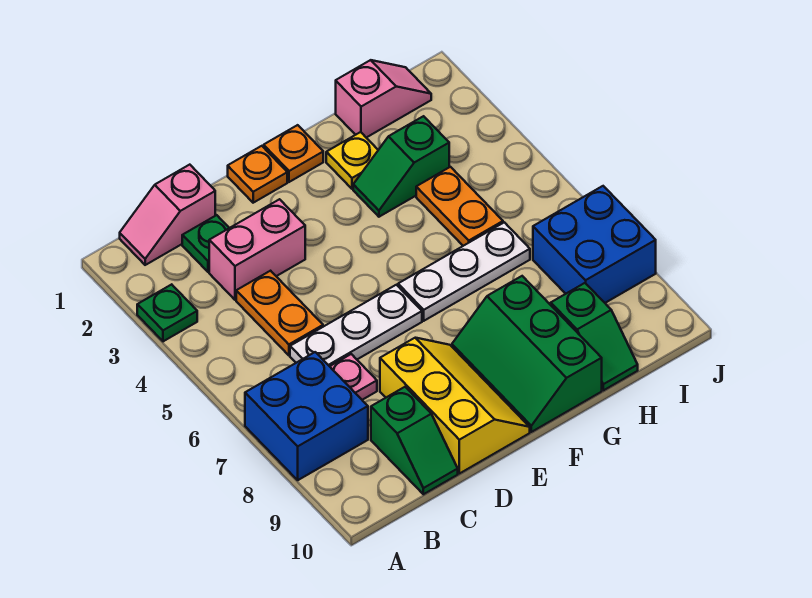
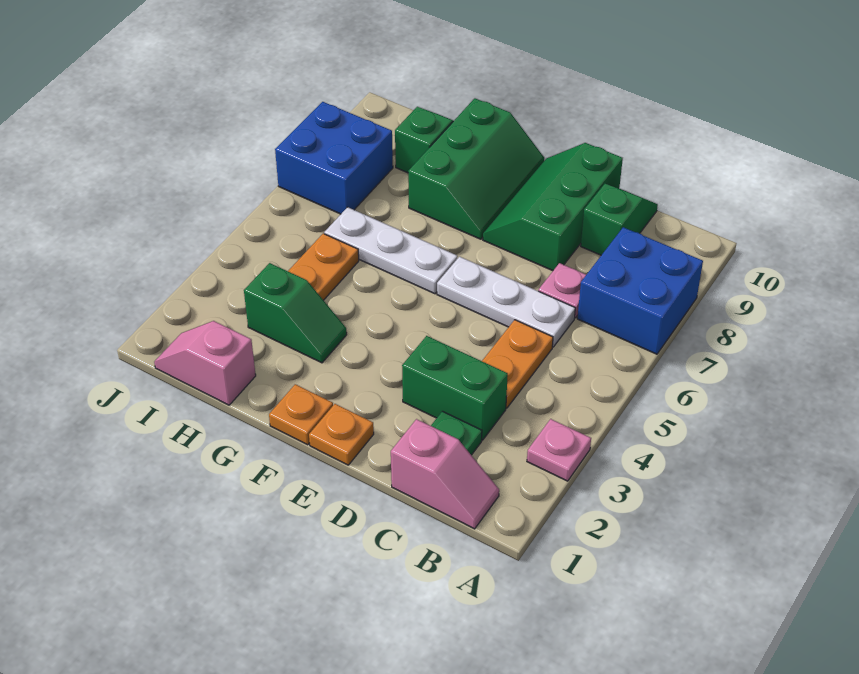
green 1x1 plate [137,284,197,341] -> pink 1x1 plate [527,419,591,481]
pink 1x2 brick [209,199,305,300] -> green 1x2 brick [402,336,508,440]
yellow 2x3 slope [380,338,530,474] -> green 2x3 slope [483,143,623,271]
yellow 1x1 plate [326,132,378,189] -> none

